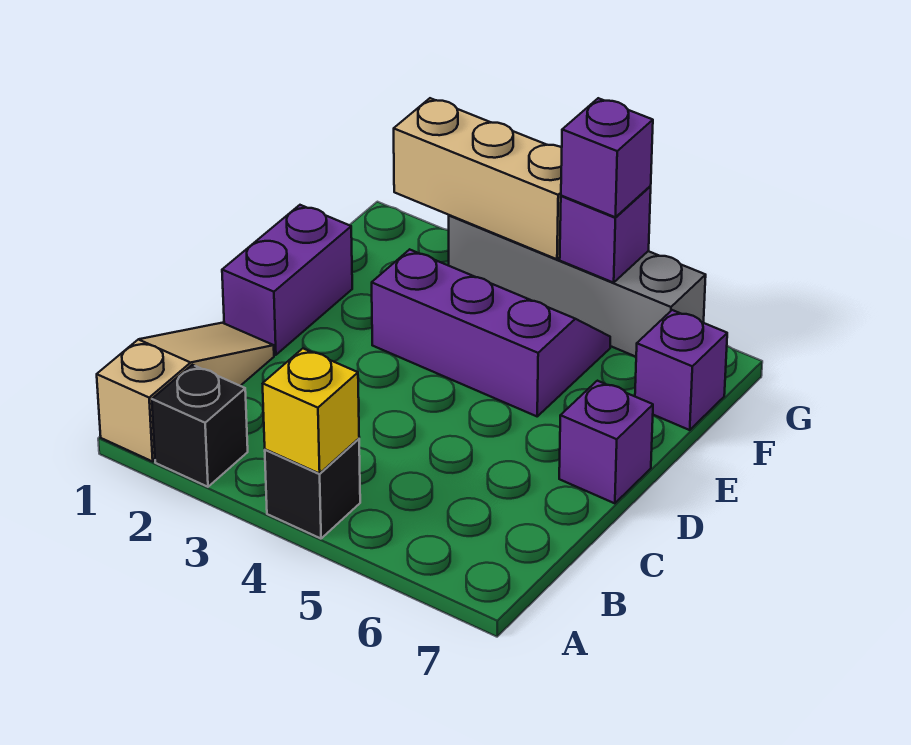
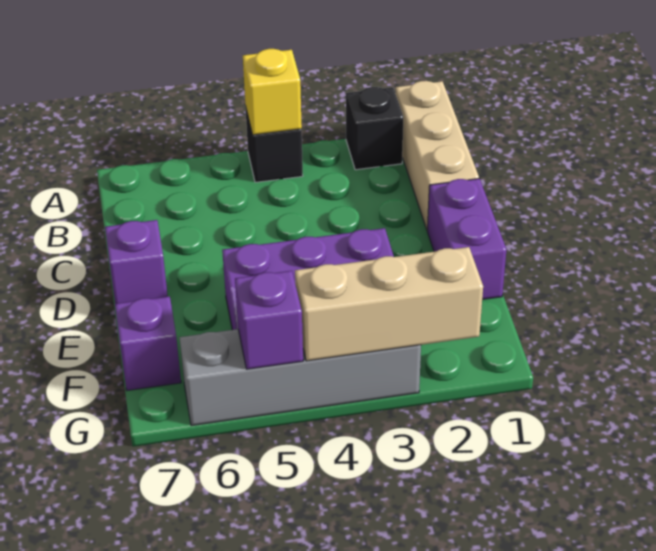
tan 1x3 slope [97,323,274,461] -> tan 1x3 brick [395,81,479,230]
purple 1x1 brick [561,98,653,217] -> none

